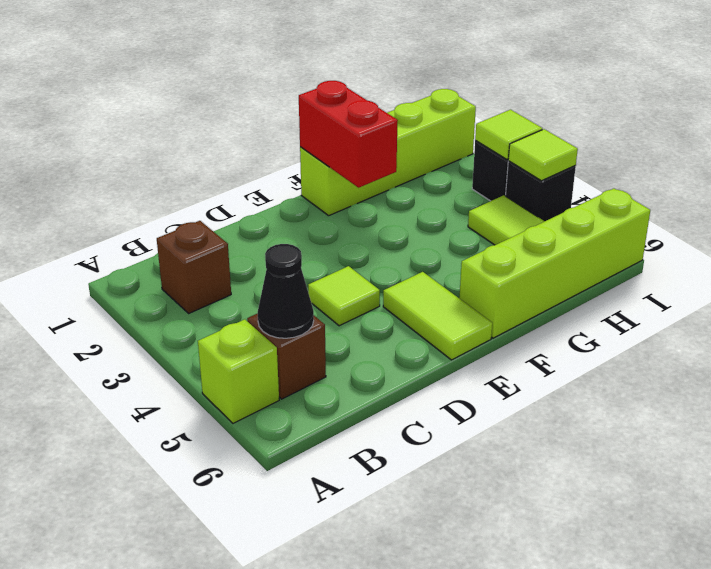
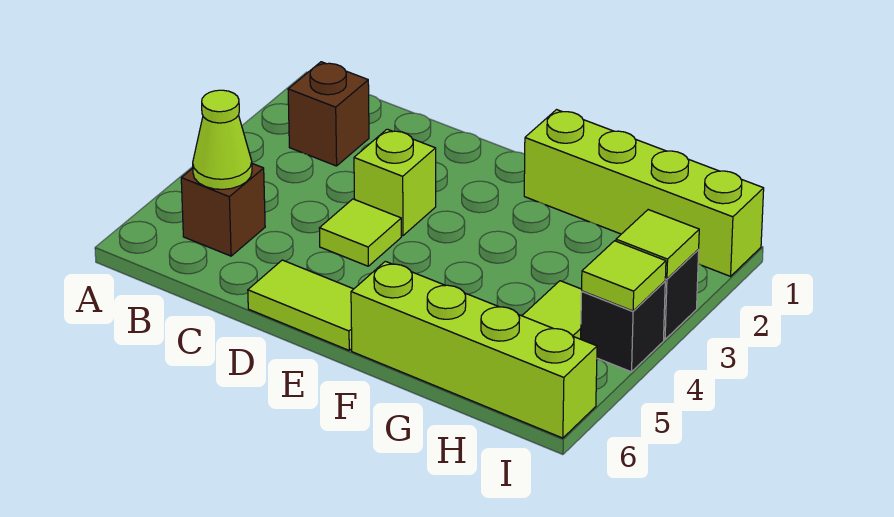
lime 1x1 brick [198,319,279,423] -> lime 1x1 brick moved to [354,129,436,236]
black 1x1 cone [258,244,314,338] -> lime 1x1 cone [193,90,252,189]
lime 1x2 tile [383,272,492,360] -> lime 1x2 tile turned to [248,260,353,350]
red 1x2 brick [299,81,398,188] -> none

